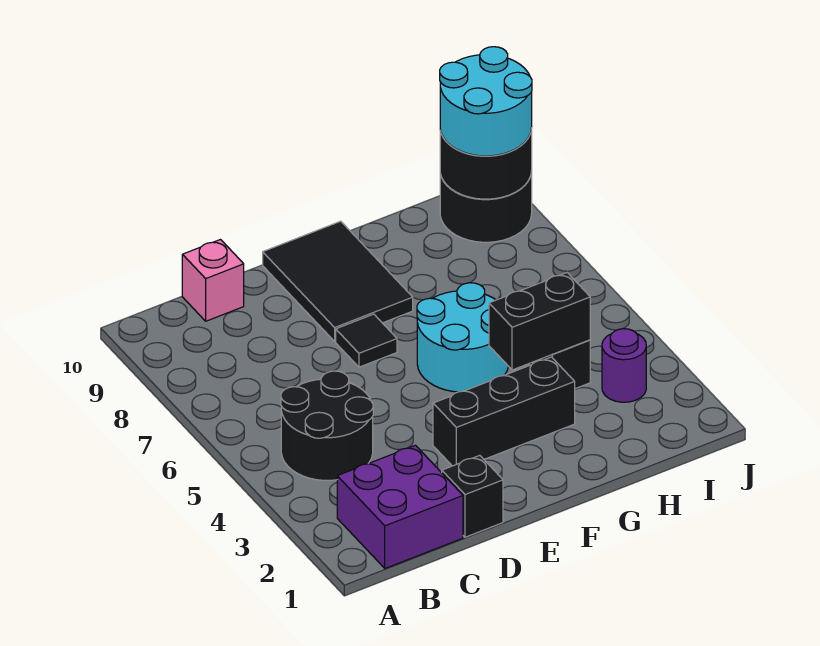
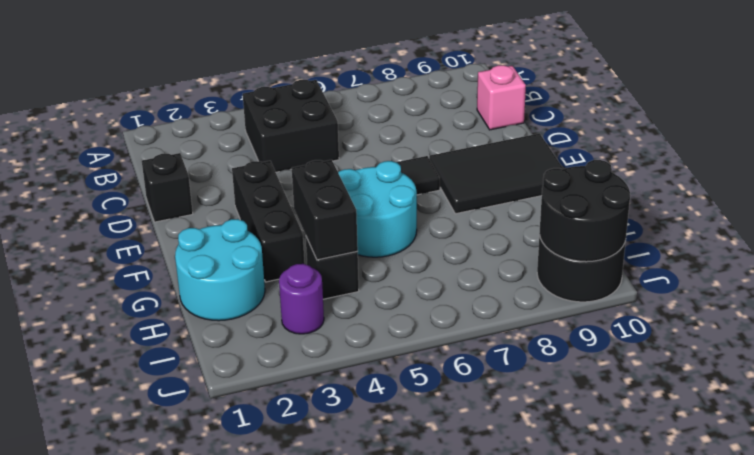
purple 2x2 brick [337,445,463,568] -> none
black 2x2 round brick [281,371,373,480] -> black 2x2 brick [243,80,339,172]
cyan 2x2 round brick [440,47,532,156] -> cyan 2x2 round brick moved to [175,219,265,321]

